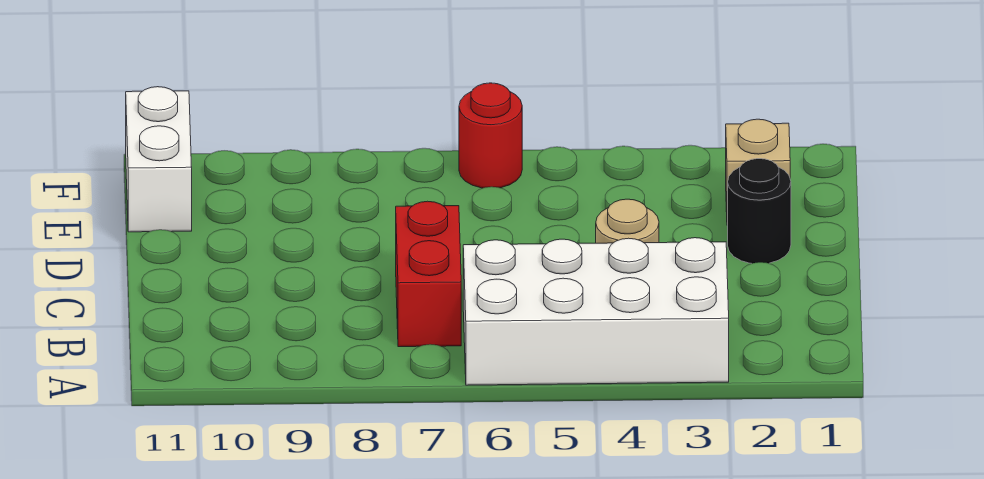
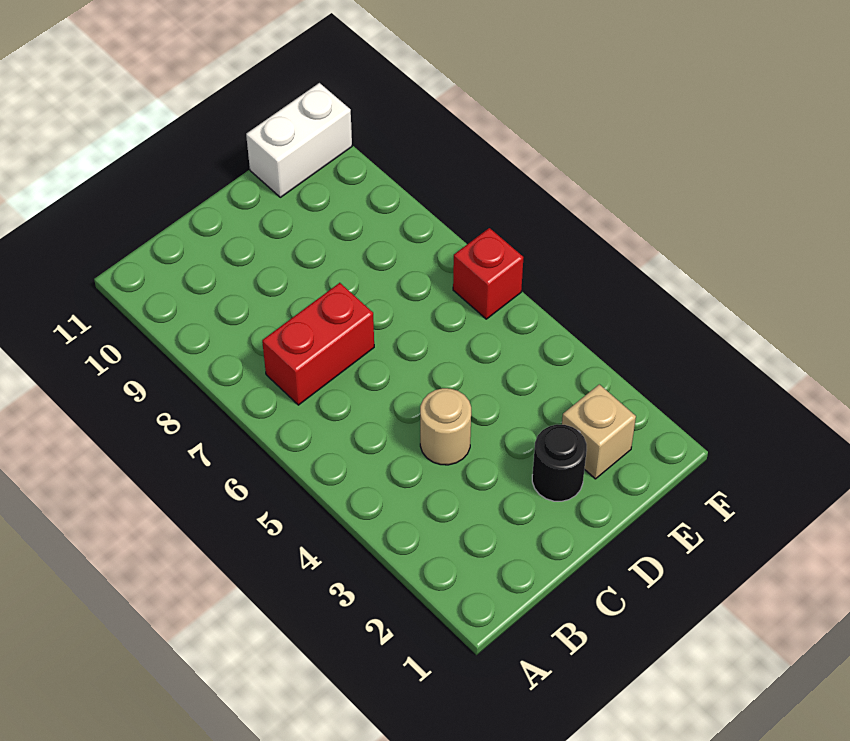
white 2x4 brick [463,238,729,385] -> none
red 1x1 round brick [459,83,522,188] -> red 1x1 brick [453,228,523,319]

